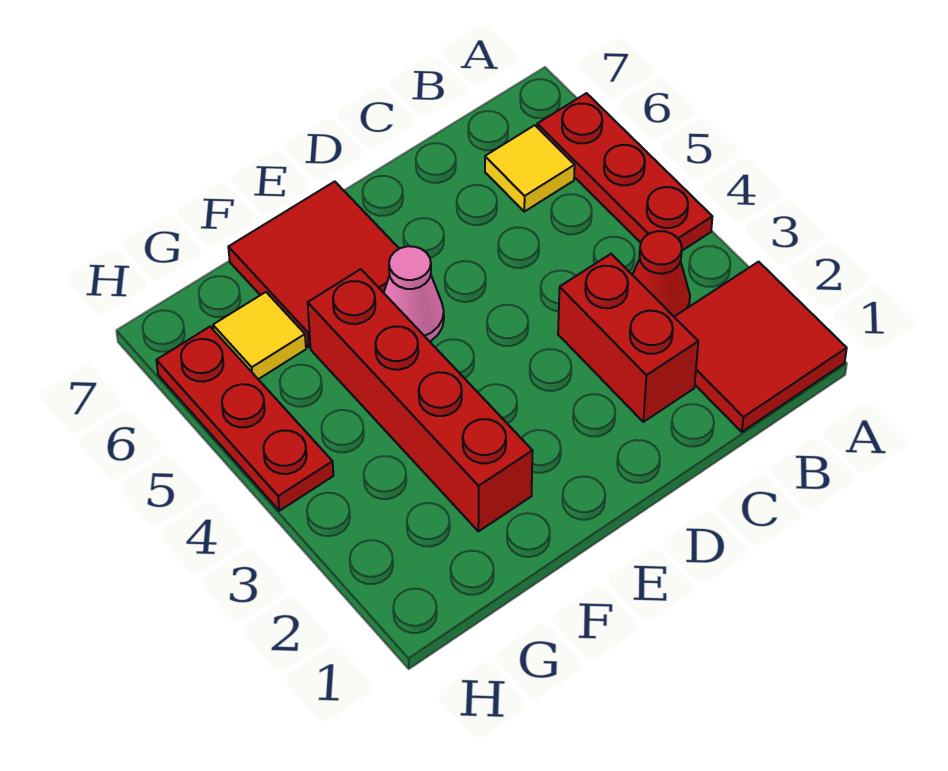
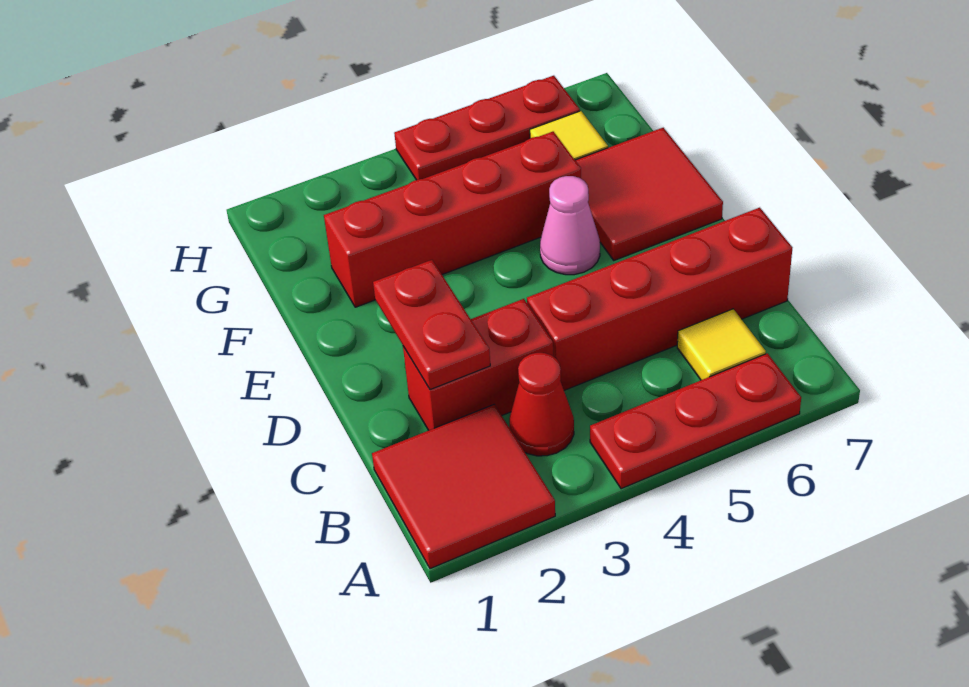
none -> red 1x2 plate [373,260,490,390]
none -> red 1x4 brick [527,208,792,390]

